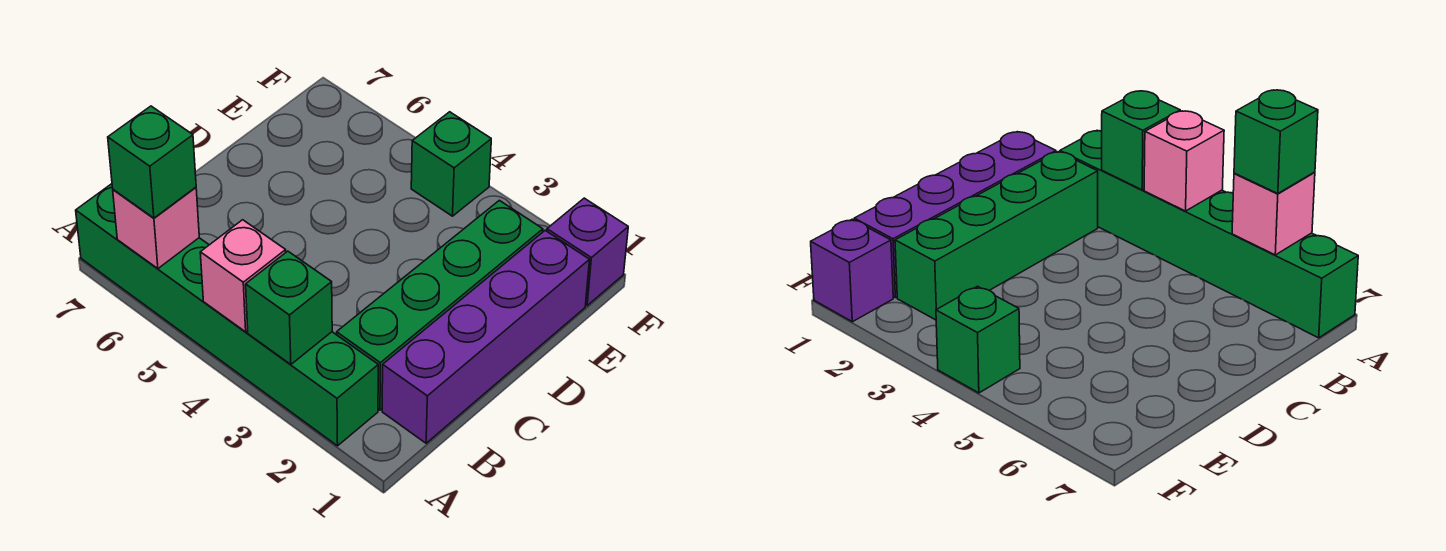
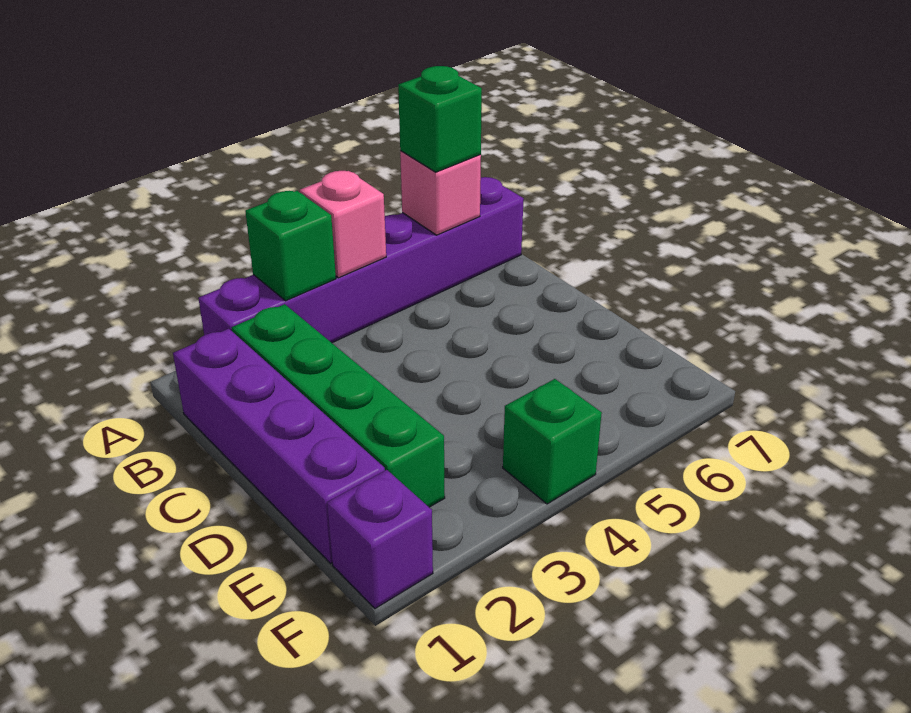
green 1x6 brick [76,184,378,446] -> purple 1x6 brick [198,177,524,343]

